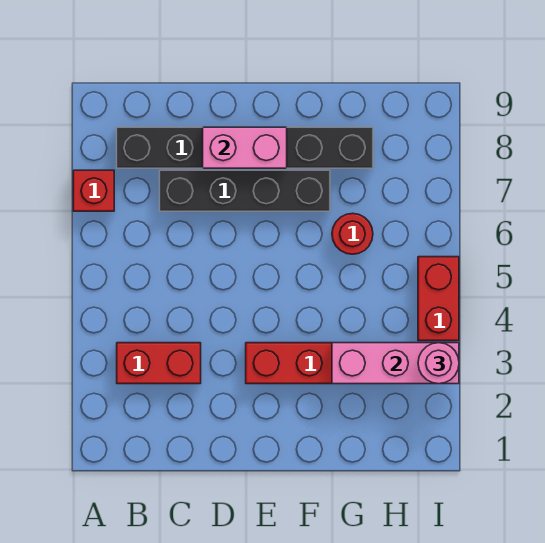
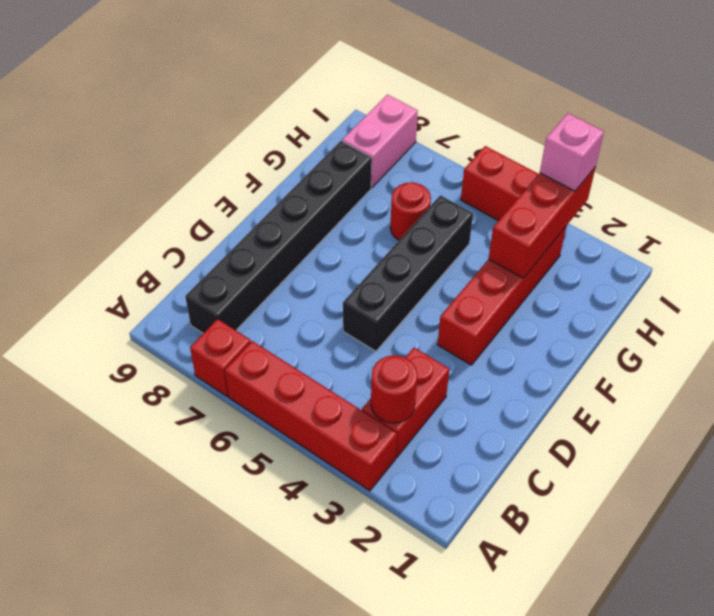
none -> red 1x4 brick [225,341,397,491]
none -> red 1x1 round brick [371,355,417,423]
black 1x4 brick [160,170,330,211] -> black 1x4 brick moved to [343,195,473,351]
pink 1x2 brick [203,127,287,168] -> pink 1x2 brick moved to [342,95,418,187]
pink 1x3 brick [332,343,459,384] -> red 1x3 brick [489,167,596,278]
pink 1x1 round brick [418,343,459,384] -> pink 1x1 brick [540,113,604,191]

